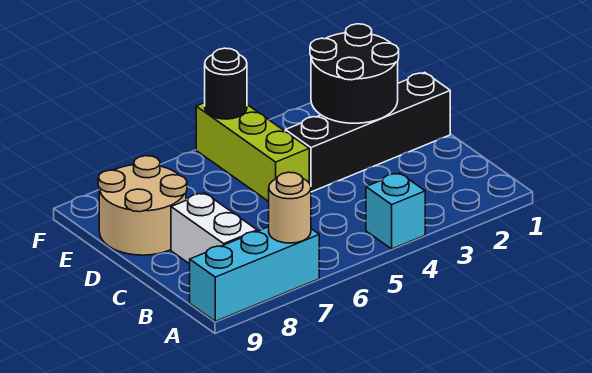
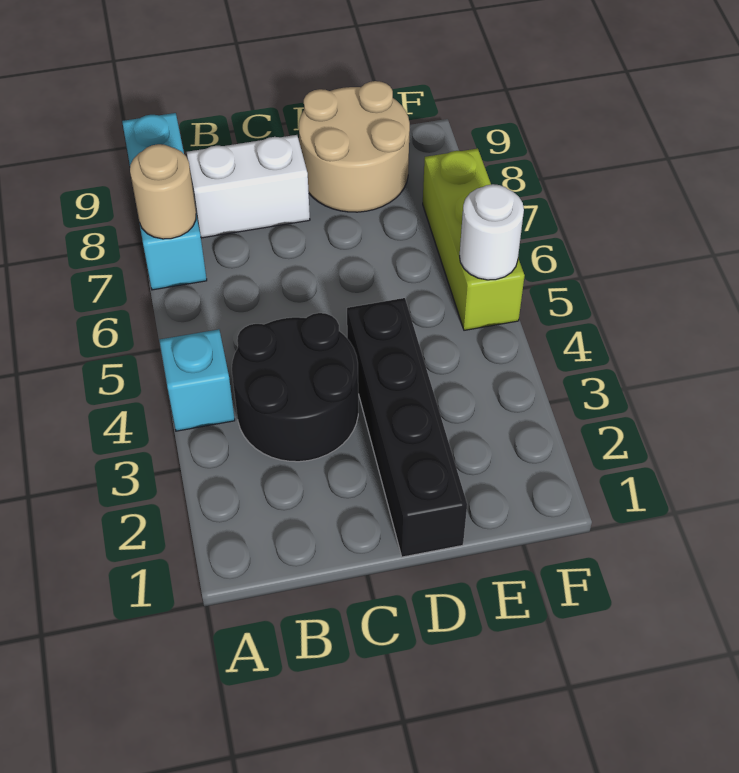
black 2x2 round brick [310,24,399,123] -> black 2x2 round brick moved to [232,313,358,462]
lime 1x3 brick [196,103,309,202] -> lime 1x3 brick turned to [423,148,525,330]
black 1x1 round brick [205,48,247,119] -> white 1x1 round brick [460,184,524,280]

